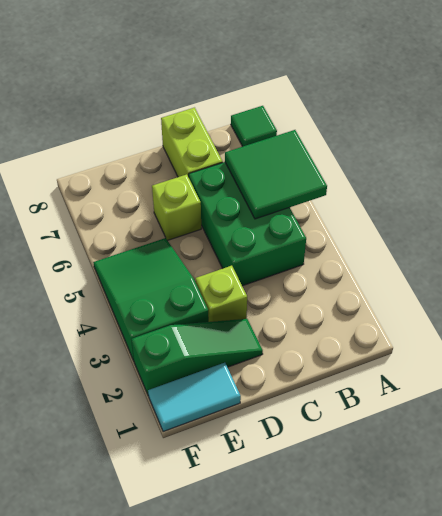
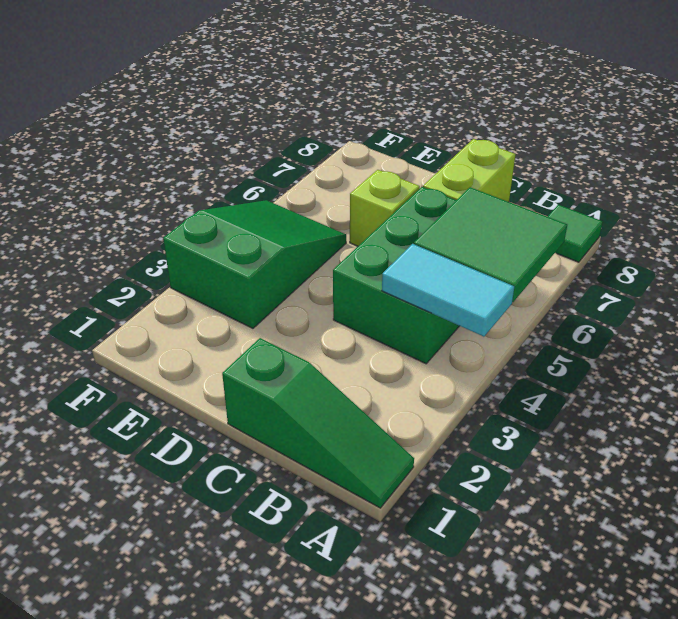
green 1x3 slope [132,319,263,396] -> green 1x3 slope moved to [222,338,414,508]
lime 1x1 brick [196,266,247,322] -> none
cyan 1x2 tile [148,363,241,432] -> cyan 1x2 tile moved to [382,244,514,337]

